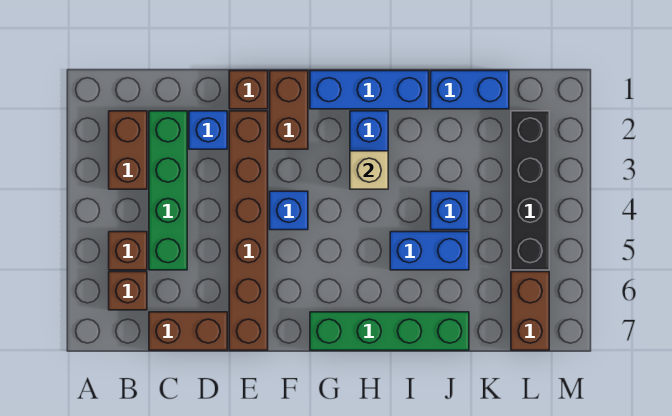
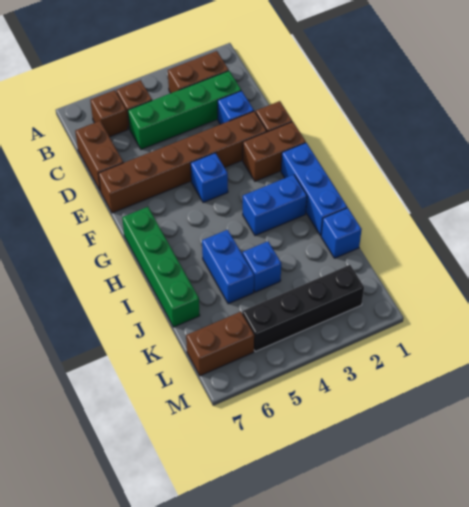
tan 1x1 brick [350,151,388,189] -> none
blue 1x2 brick [431,71,509,109] -> blue 1x1 brick [321,208,362,258]

